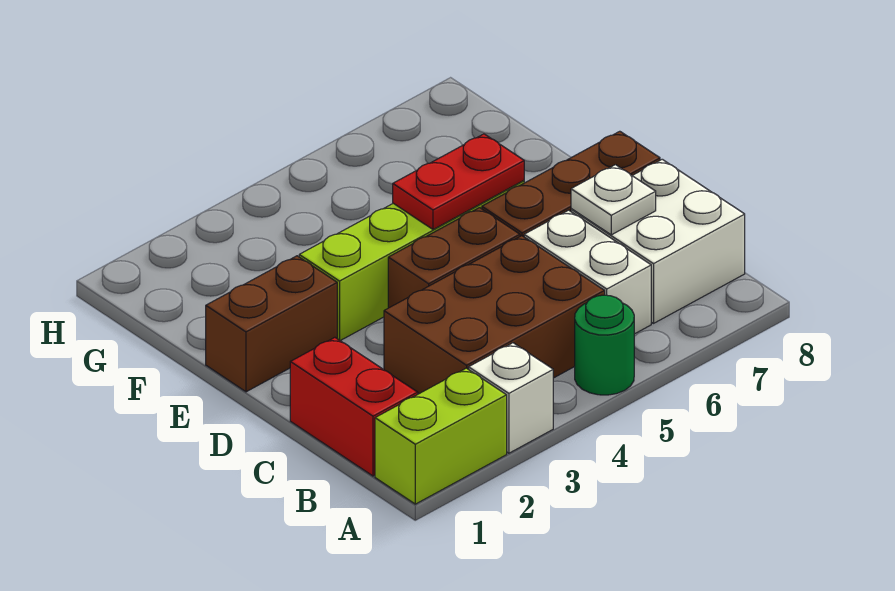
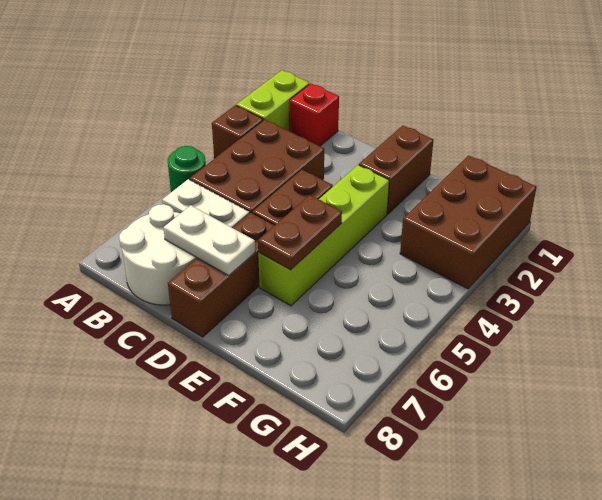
white 1x1 brick [469,343,553,453] -> brown 1x1 brick [212,105,263,158]
red 1x2 brick [290,338,418,476] -> red 1x1 brick [289,83,339,146]
white 2x2 brick [571,159,745,323] -> white 2x2 round brick [119,204,197,305]
white 1x1 plate [571,165,656,235] -> white 1x2 plate [163,205,255,275]
red 1x2 plate [393,134,524,230] -> brown 1x2 plate [258,195,342,270]
none -> brown 2x3 brick [400,155,536,289]

